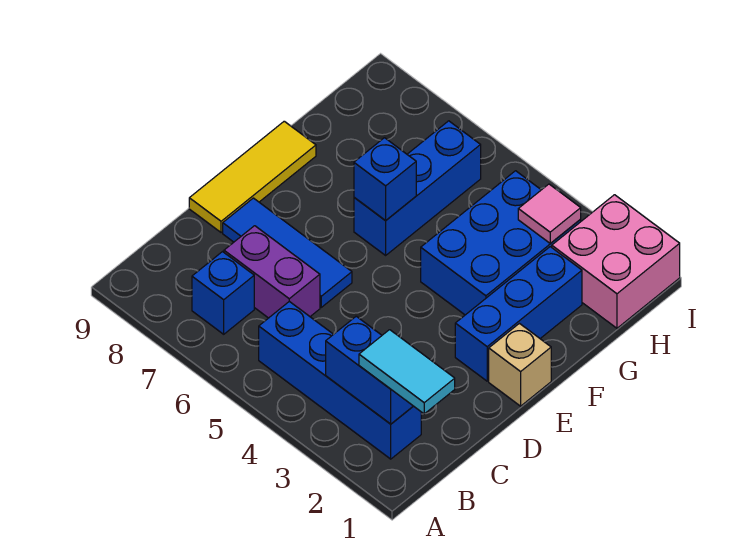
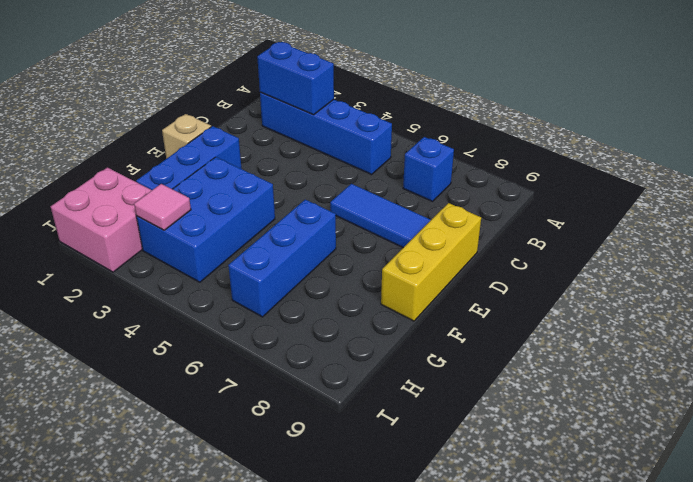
cyan 1x2 tile [359,330,455,414] -> none
purple 1x2 brick [224,226,320,318] -> none
yellow 1x3 tile [189,121,316,233] -> yellow 1x3 brick [381,203,481,321]
blue 1x1 brick [354,138,416,221] -> none

